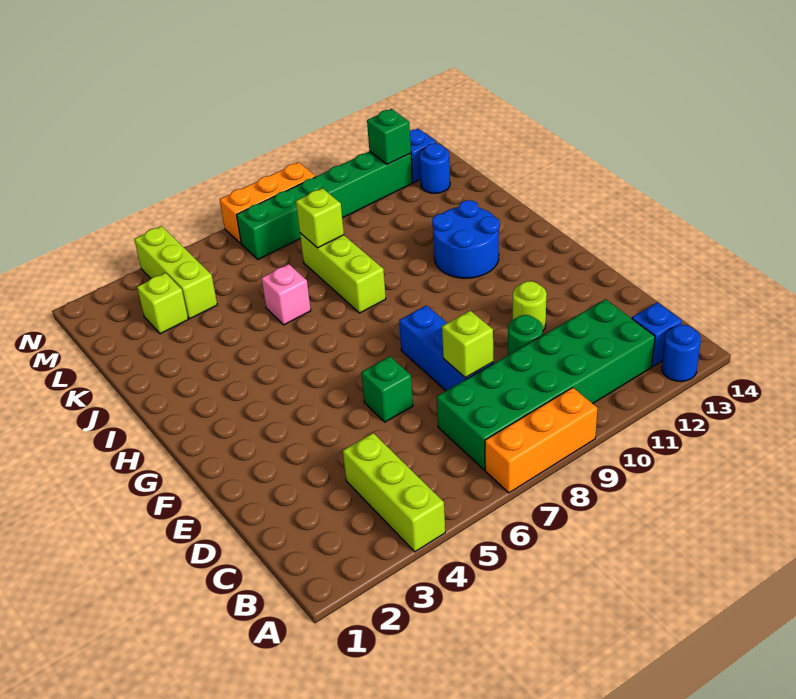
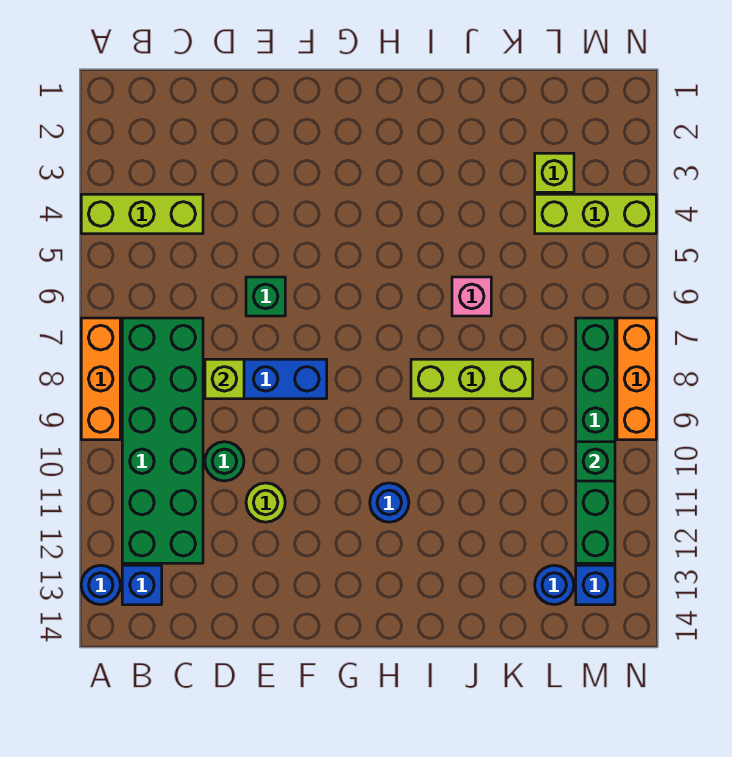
blue 2x2 round brick [432,200,500,278] -> blue 1x1 round brick [370,483,409,522]
lime 1x1 brick [296,188,344,248] -> none
green 1x1 brick [367,109,411,165] -> green 1x1 brick moved to [576,442,615,481]

